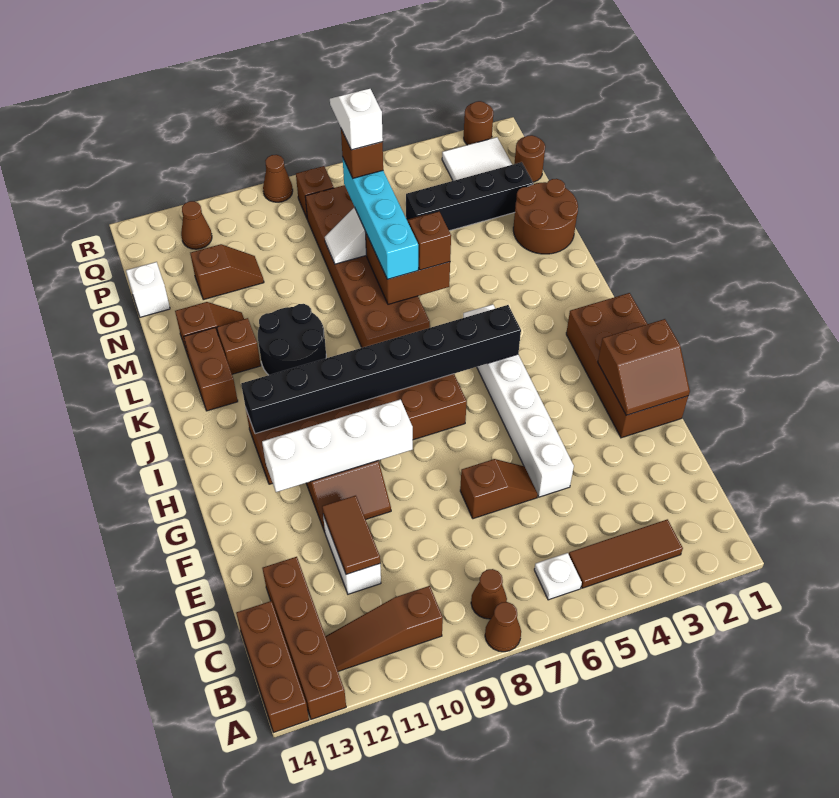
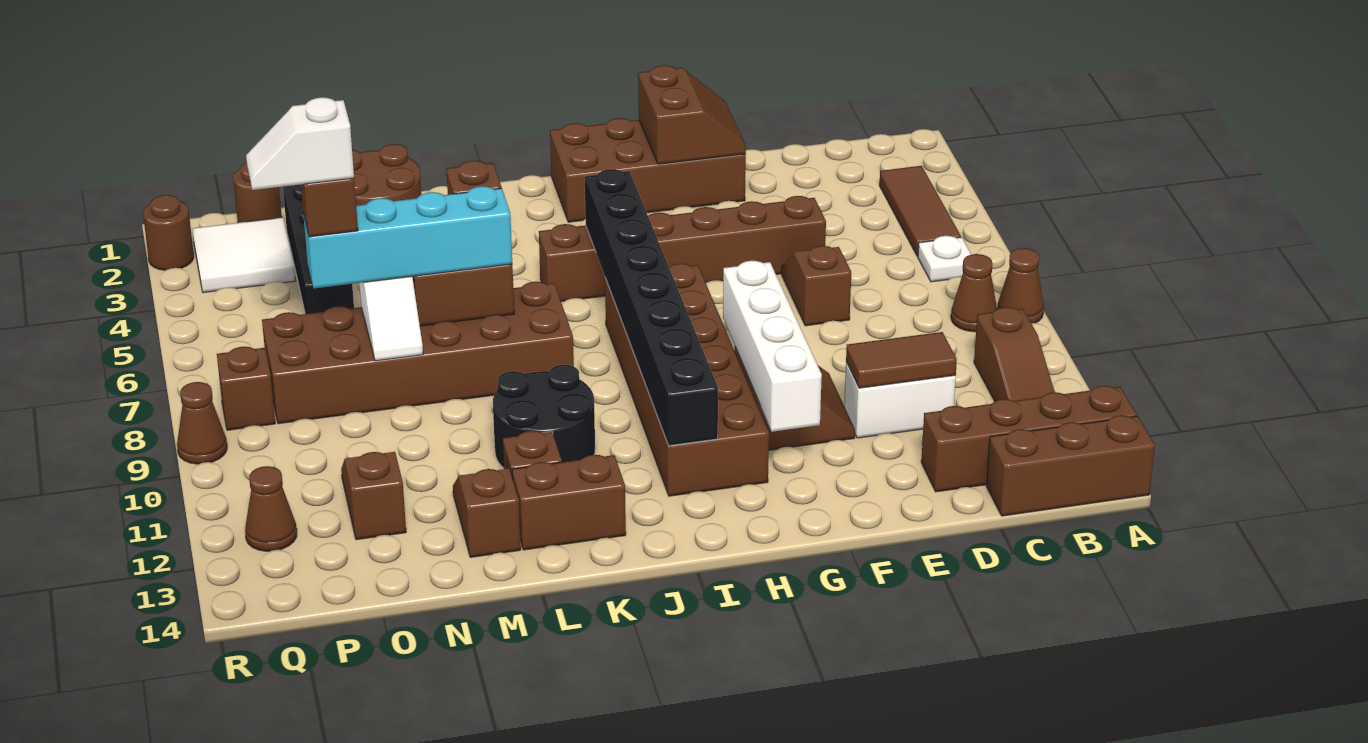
white 1x6 brick [463,304,574,497] -> brown 1x6 brick [539,196,826,302]
white 1x1 brick [126,262,170,317] -> none

